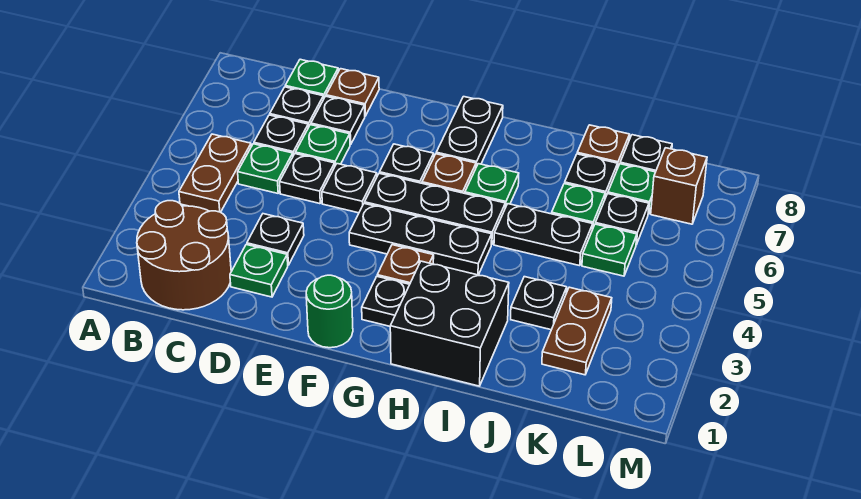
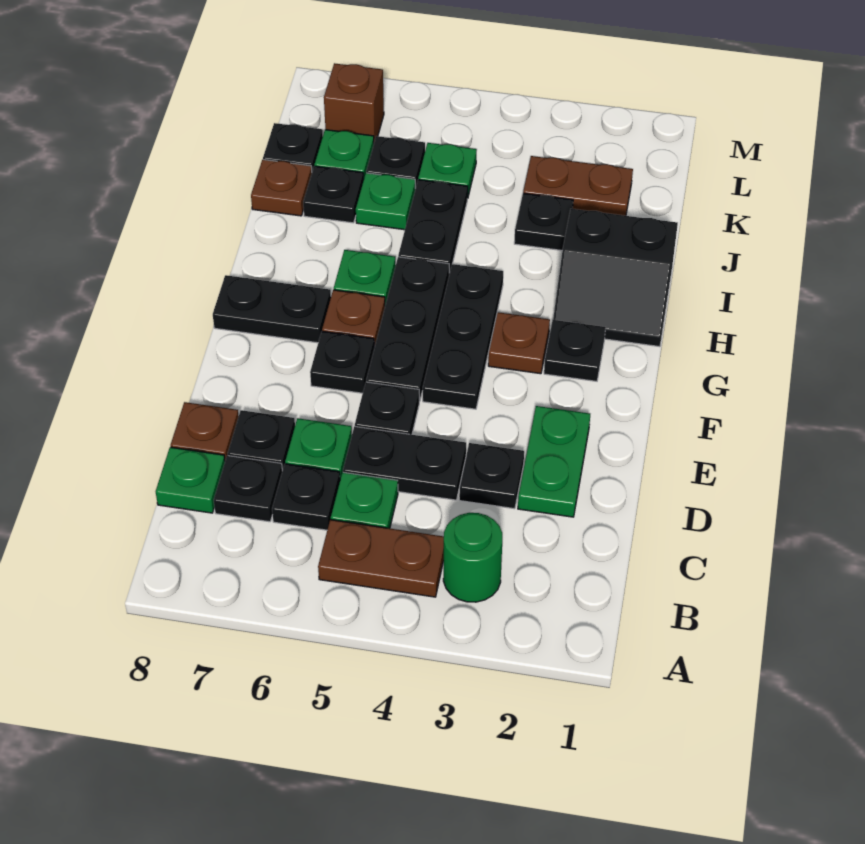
brown 2x2 round brick [137,201,231,310] -> none
green 1x1 plate [230,245,288,297] -> green 1x2 plate [518,406,590,517]
black 1x1 plate [280,154,335,204] -> black 1x2 plate [343,426,466,500]
green 1x1 round brick [306,275,353,348] -> green 1x1 round brick moved to [443,513,502,602]
black 2x2 brick [390,261,509,386] -> black 2x2 slope [553,209,678,347]

